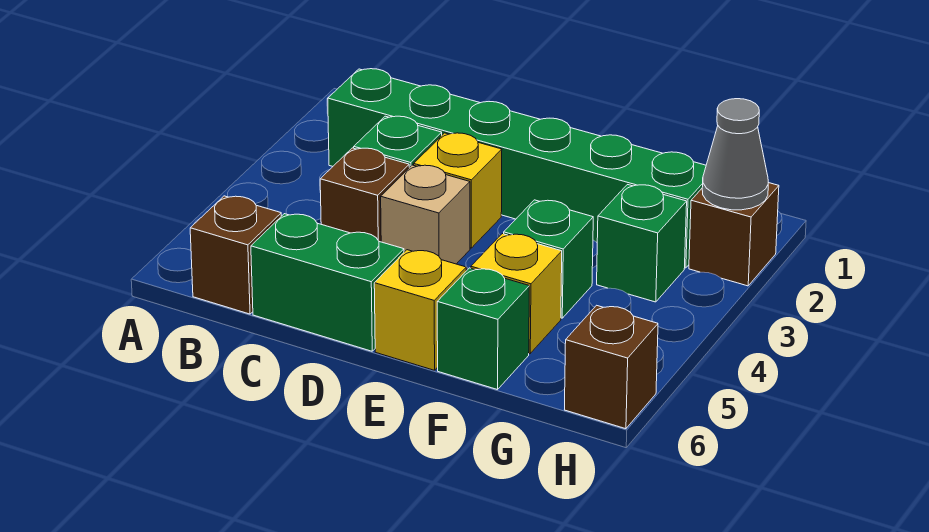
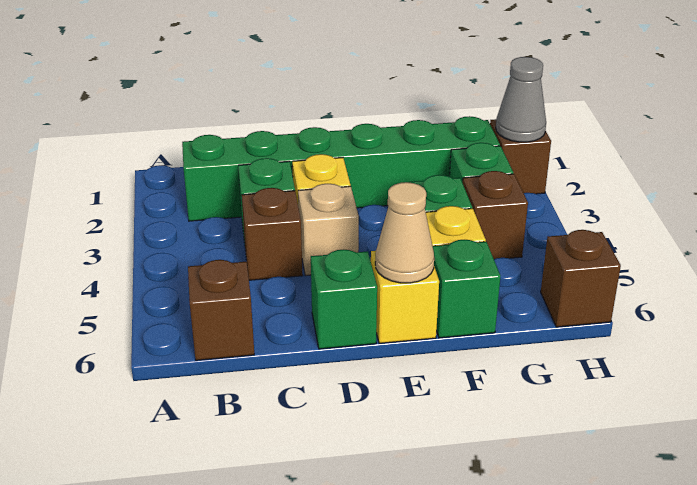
green 1x2 brick [251,214,404,351] -> green 1x1 brick [311,250,377,349]
none -> tan 1x1 cone [375,182,434,283]
none -> brown 1x1 brick [463,171,528,259]

